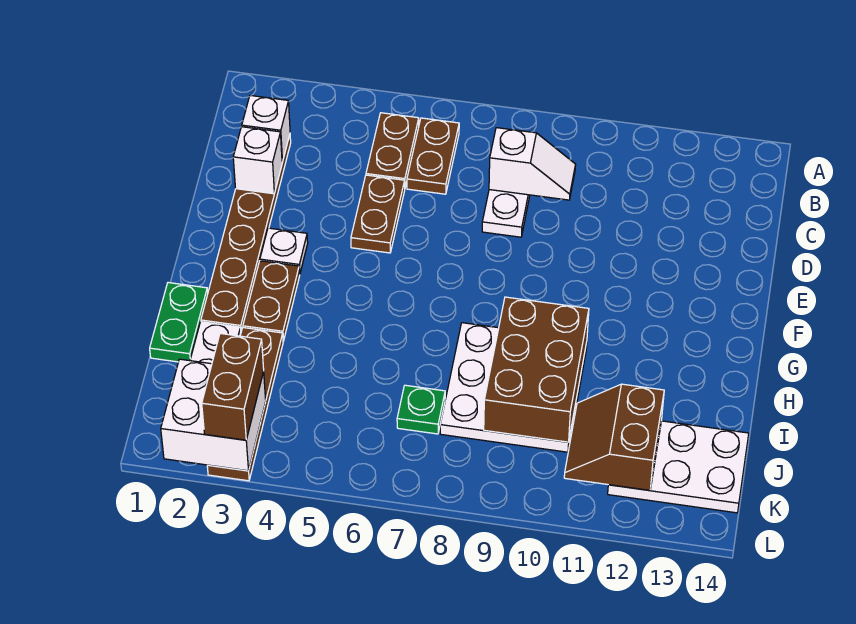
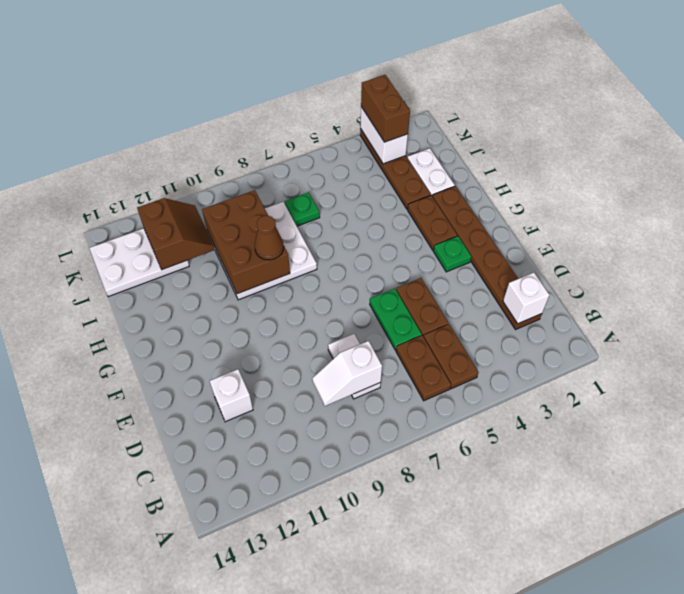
white 1x1 brick [233,127,282,194] -> white 1x1 brick moved to [210,369,253,422]
white 1x1 plate [260,228,308,275] -> green 1x1 plate [433,236,471,272]
green 1x2 plate [150,283,208,362] -> green 1x2 plate moved to [370,289,422,350]
none -> brown 1x1 cone [255,216,284,260]
white 2x2 brick [161,359,266,471] -> white 1x2 brick [360,107,408,164]

